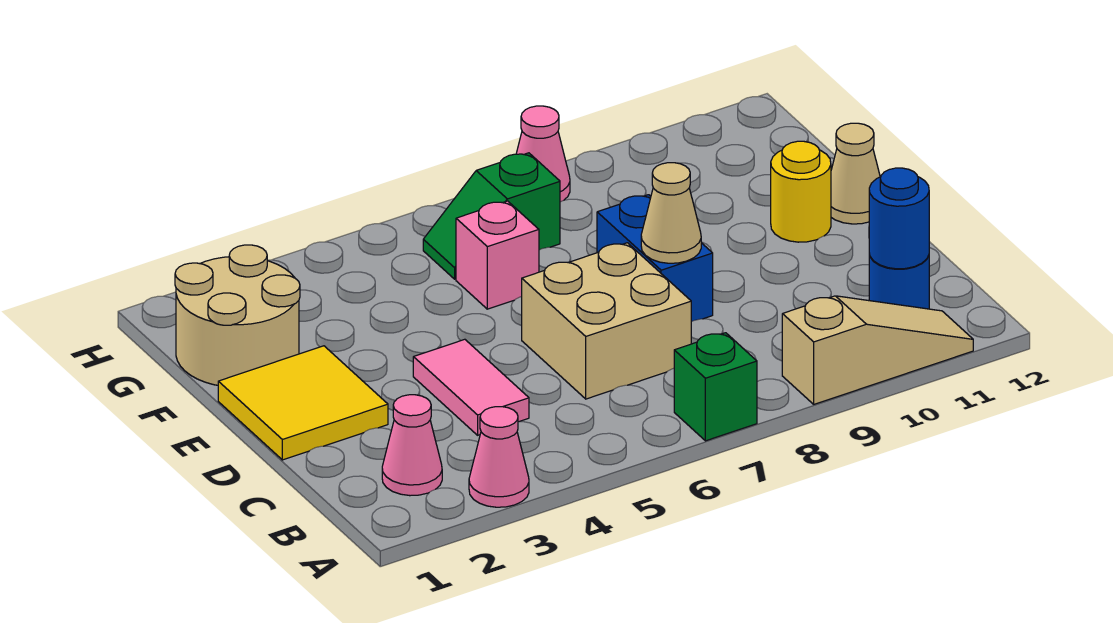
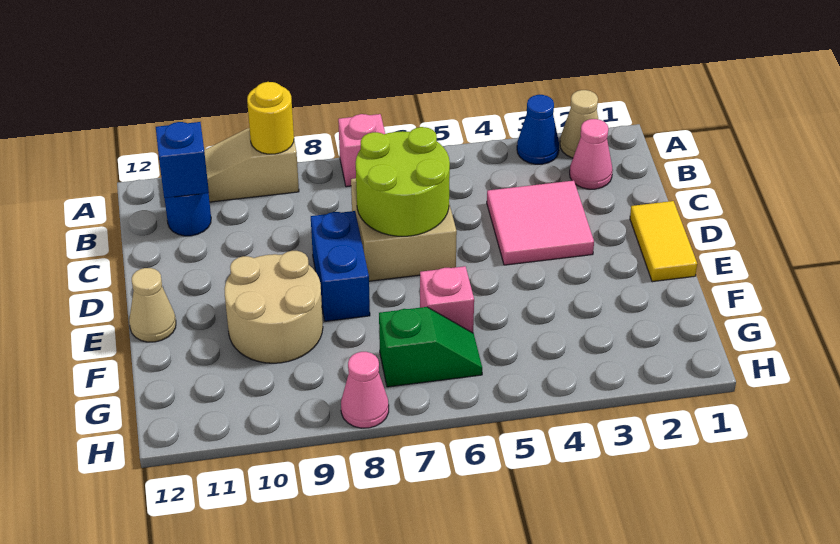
pink 1x1 cone [469,407,529,507] -> blue 1x1 cone [517,95,559,164]
green 1x1 brick [674,333,757,441] -> pink 1x1 brick [338,114,385,187]
blue 1x1 round brick [869,168,929,269] -> blue 1x1 brick [156,122,209,198]
pink 1x2 tile [413,339,529,435] -> pink 2x2 tile [487,181,594,265]
none -> lime 2x2 round brick [356,127,450,236]
yellow 2x2 tile [218,346,388,460] -> yellow 1x2 tile [630,201,697,282]
tan 1x1 cone [641,163,701,263] -> tan 1x1 cone moved to [560,90,598,158]
yellow 1x1 round brick [771,141,831,242] -> yellow 1x1 round brick moved to [247,82,294,154]
tan 2x2 round brick [175,245,300,385] -> tan 2x2 round brick moved to [225,251,323,363]

